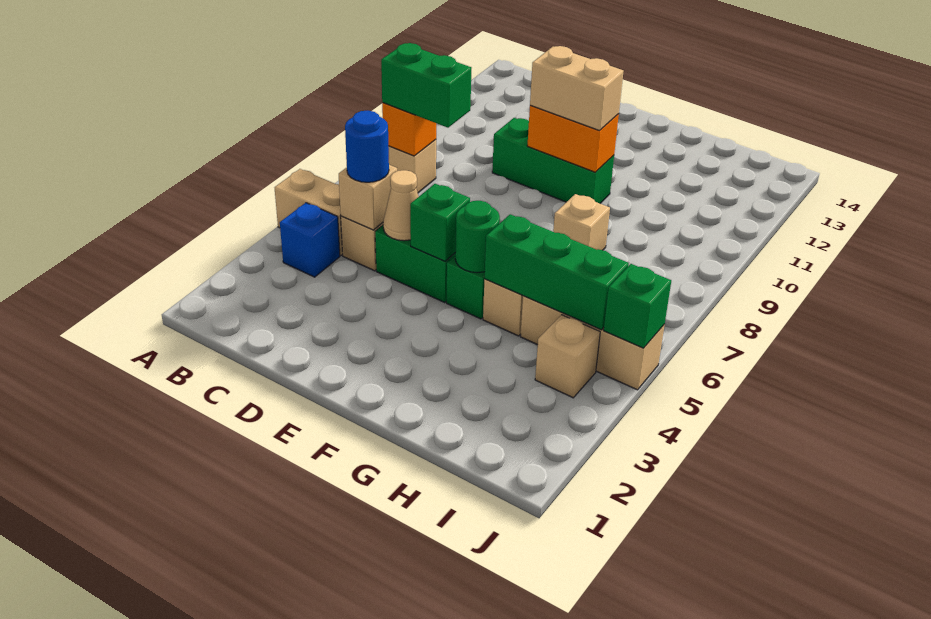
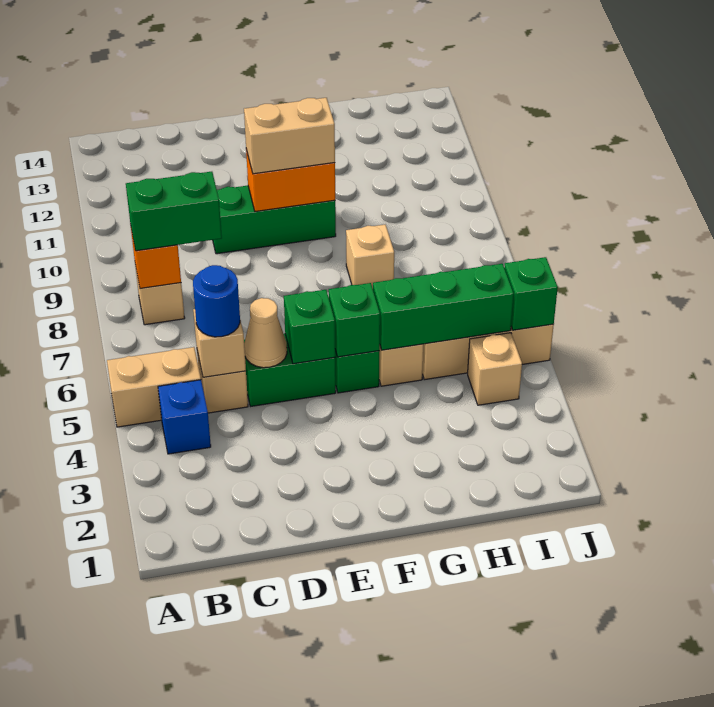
green 1x1 round brick [455,201,500,273] -> green 1x1 brick [329,283,380,357]

